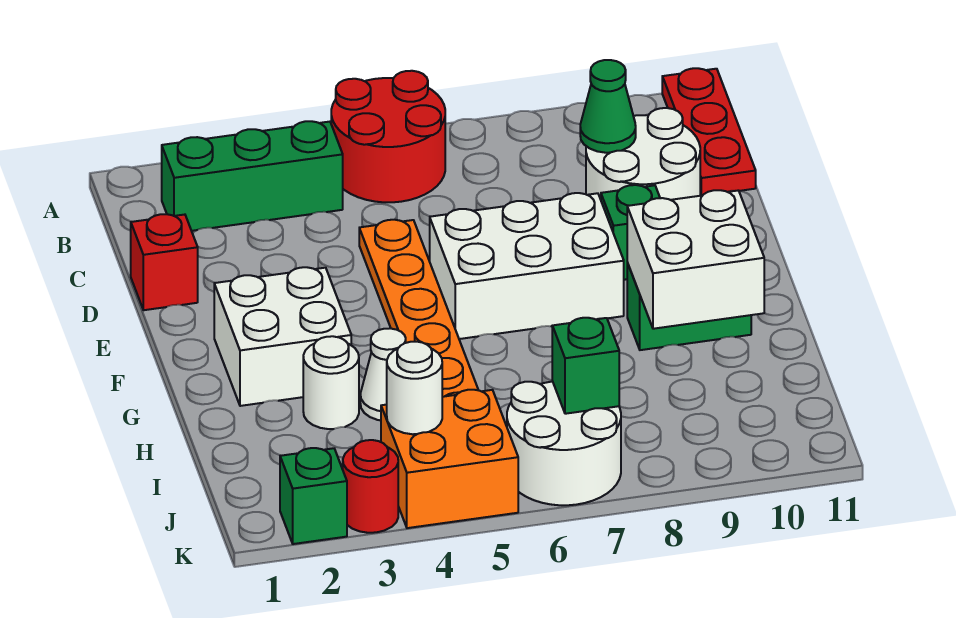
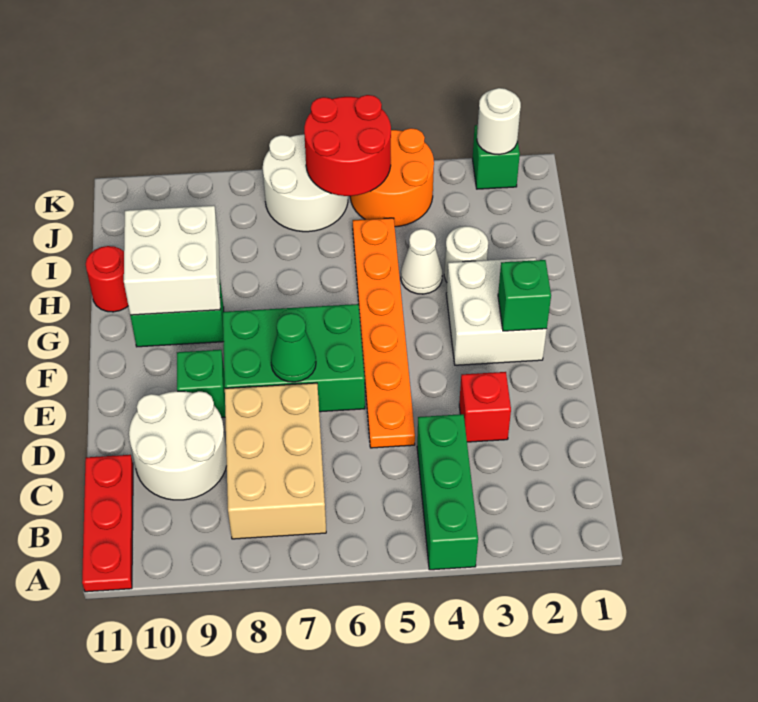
red 2x2 round brick [331,71,445,202] -> red 2x2 round brick moved to [304,95,391,196]
green 1x3 brick [162,121,343,231] -> green 1x3 brick turned to [417,414,478,570]
none -> tan 2x3 brick [225,383,326,539]
green 1x1 cone [580,60,636,153] -> green 1x1 cone moved to [271,313,316,382]
red 1x1 brick [131,214,198,310] -> red 1x1 brick moved to [459,372,511,442]
white 2x3 brick [430,193,624,339] -> green 2x3 brick [223,304,365,412]
orange 2x2 brick [381,390,518,528] -> orange 2x2 round brick [350,128,434,227]
white 1x1 round brick [387,342,442,434] -> white 1x1 round brick moved to [477,88,521,155]
green 1x1 brick [552,318,619,414] -> green 1x1 brick moved to [498,260,551,331]
red 1x1 round brick [343,440,398,533] -> red 1x1 round brick moved to [86,246,128,312]

